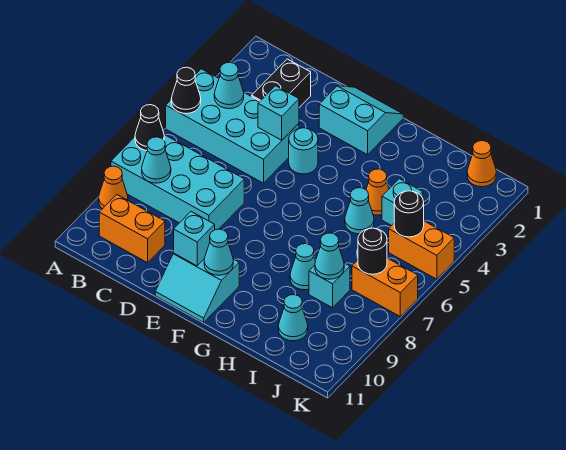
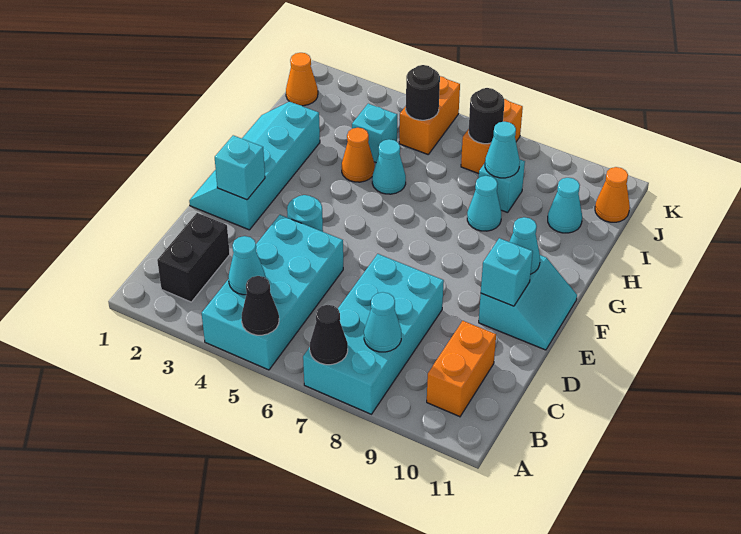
orange 1x1 cone [99,166,128,209] -> orange 1x1 cone moved to [595,167,630,222]
black 1x2 brick [252,59,311,108] -> black 1x2 brick turned to [157,213,230,302]
cyan 1x1 brick [258,86,299,140] -> cyan 1x1 brick moved to [215,135,265,200]
cyan 2x2 slope [319,86,403,155] -> cyan 2x4 slope [189,101,320,230]

